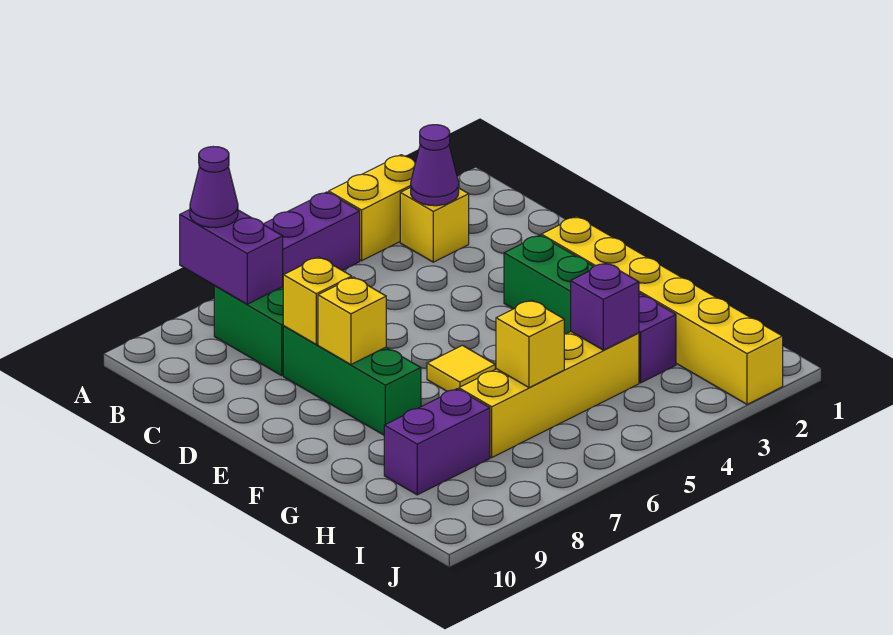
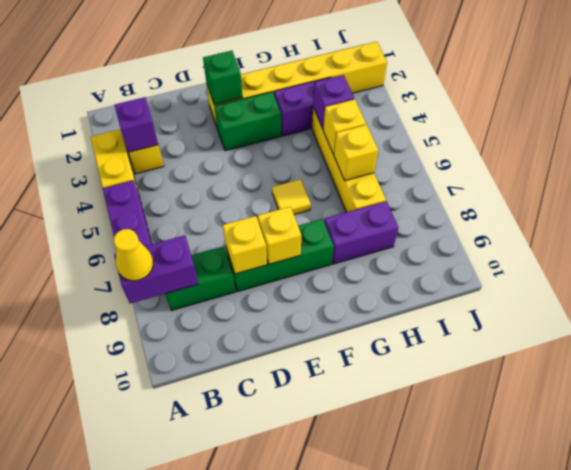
purple 1x1 cone [190,147,238,228] -> yellow 1x1 cone [114,229,153,281]
purple 1x1 cone [411,125,459,206] -> purple 1x1 brick [115,97,158,152]
none -> green 1x1 brick [203,51,242,105]
none -> yellow 1x1 brick [323,99,366,154]
purple 1x2 brick [384,389,490,495] -> purple 1x2 brick turned to [324,201,399,264]

